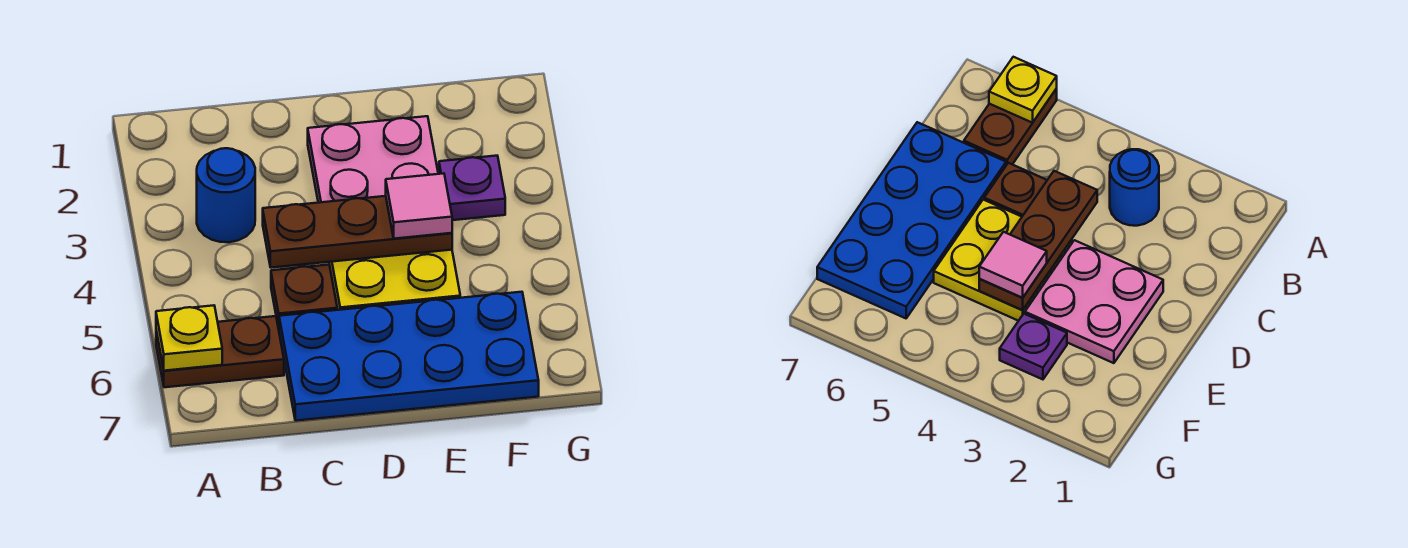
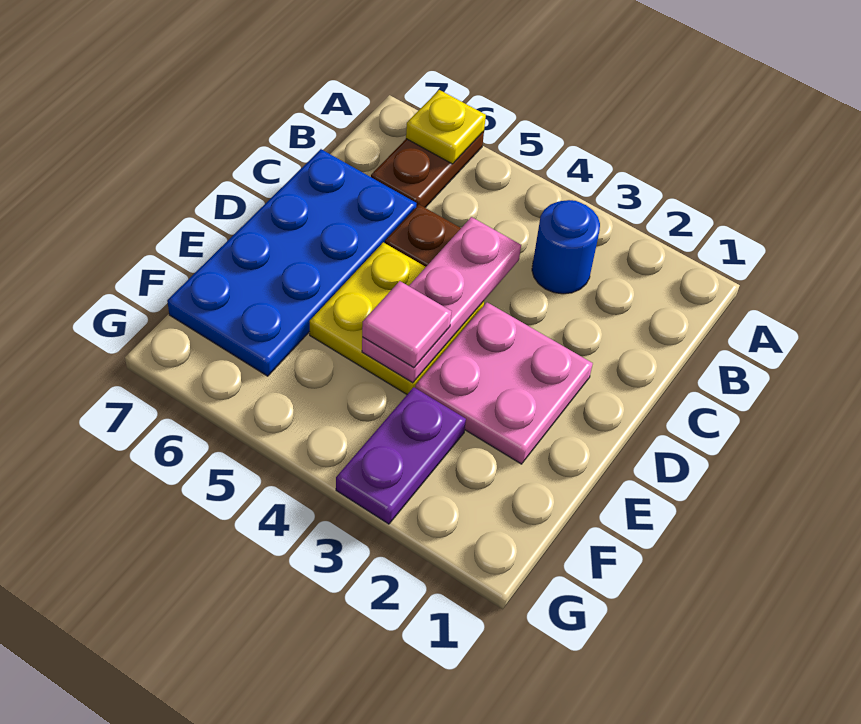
brown 1x3 plate [263,196,452,268] -> pink 1x3 plate [362,217,521,383]
purple 1x1 plate [439,156,505,220] -> purple 1x2 plate [336,387,466,524]

